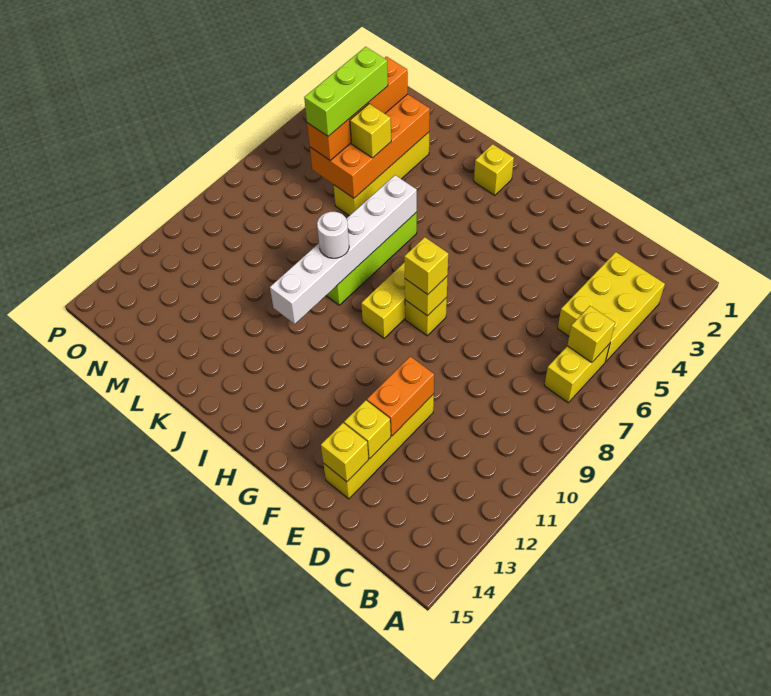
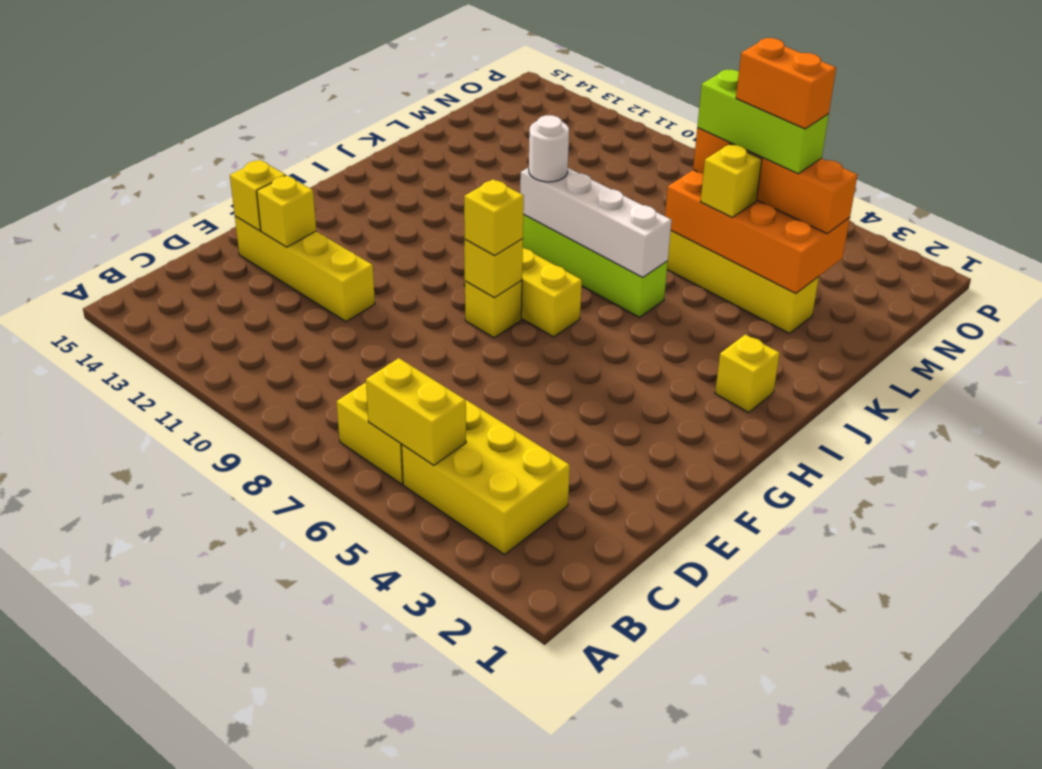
yellow 1x1 brick [567,306,615,363] -> yellow 1x2 brick [366,358,466,465]
orange 1x2 brick [367,356,434,436] -> orange 1x2 brick moved to [736,38,836,129]
white 1x6 brick [270,175,417,324] -> white 1x4 brick [520,167,671,278]

